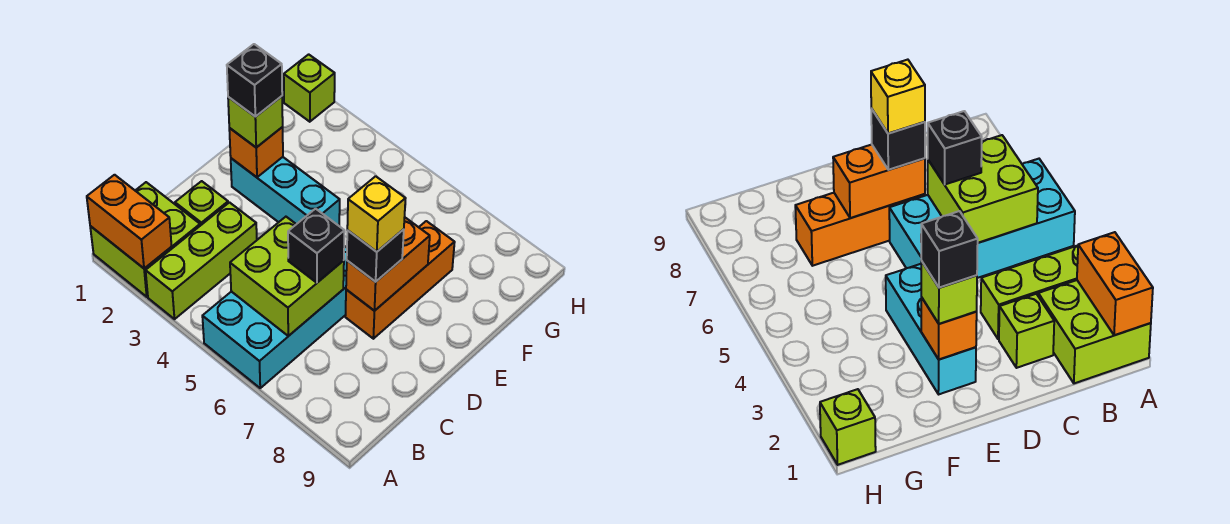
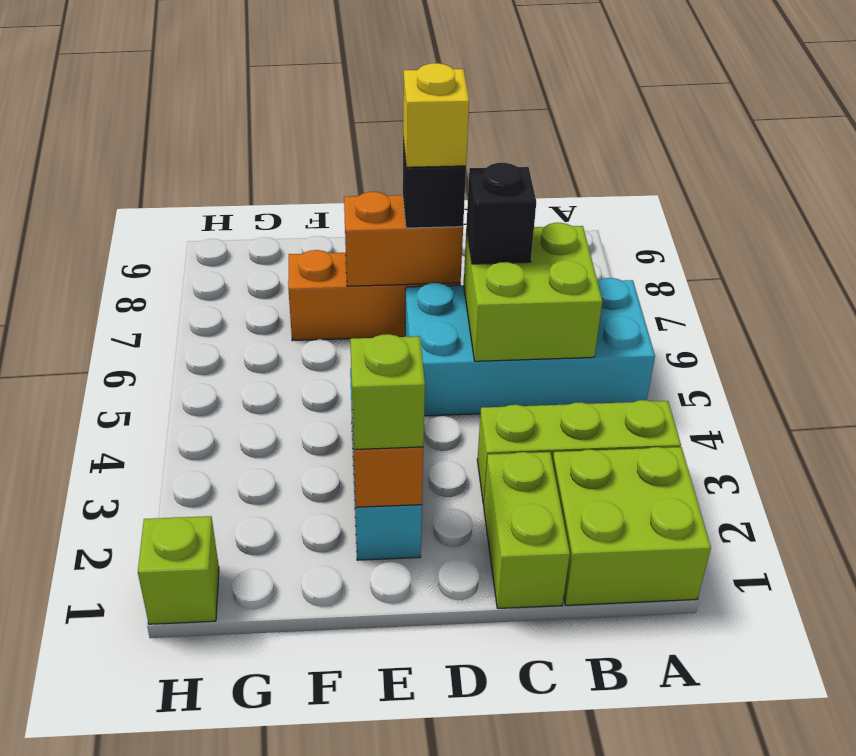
orange 1x2 brick [87,175,172,268] -> none
lime 1x1 brick [175,181,228,226] -> lime 1x2 brick [484,452,570,608]
black 1x1 brick [227,44,282,117] -> none

